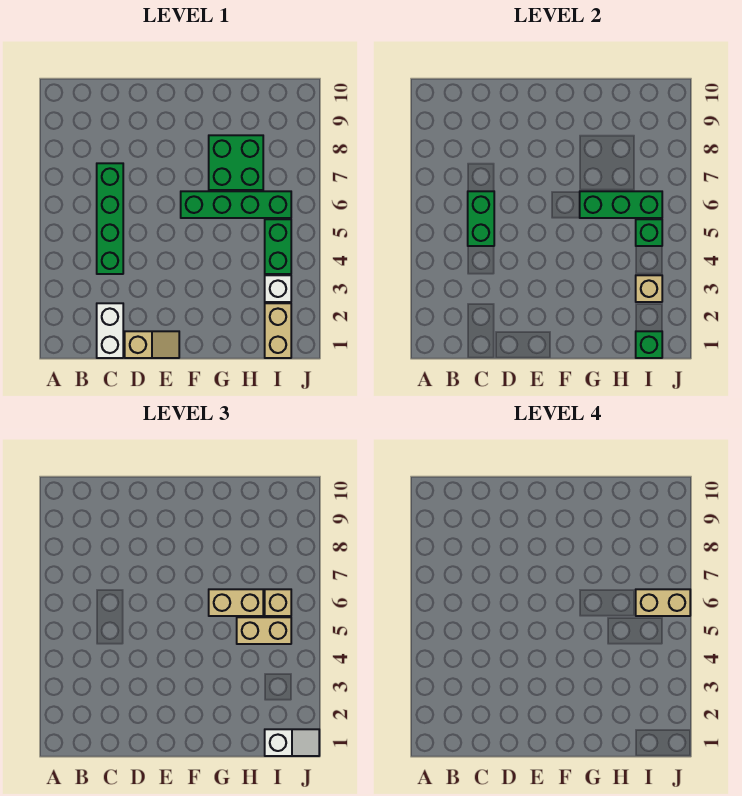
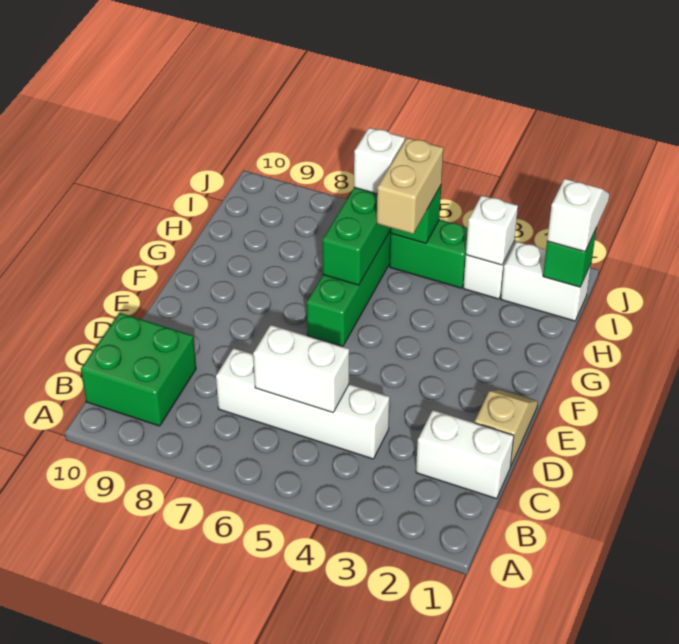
green 1x4 brick [97,163,123,274] -> white 1x4 brick [216,348,390,459]
green 1x2 brick [468,191,494,246] -> white 1x2 brick [253,325,349,413]
tan 1x2 brick [209,589,263,616] -> none
green 2x2 brick [209,135,263,190] -> green 2x2 brick moved to [81,313,196,426]
tan 1x2 brick [265,303,291,358] -> white 1x2 brick [501,241,591,321]
tan 1x1 brick [636,275,662,302] -> white 1x1 brick [466,195,518,265]
tan 1x1 brick [265,589,291,616] -> white 1x1 brick [354,128,405,194]
tan 1x2 brick [636,589,690,616] -> none

